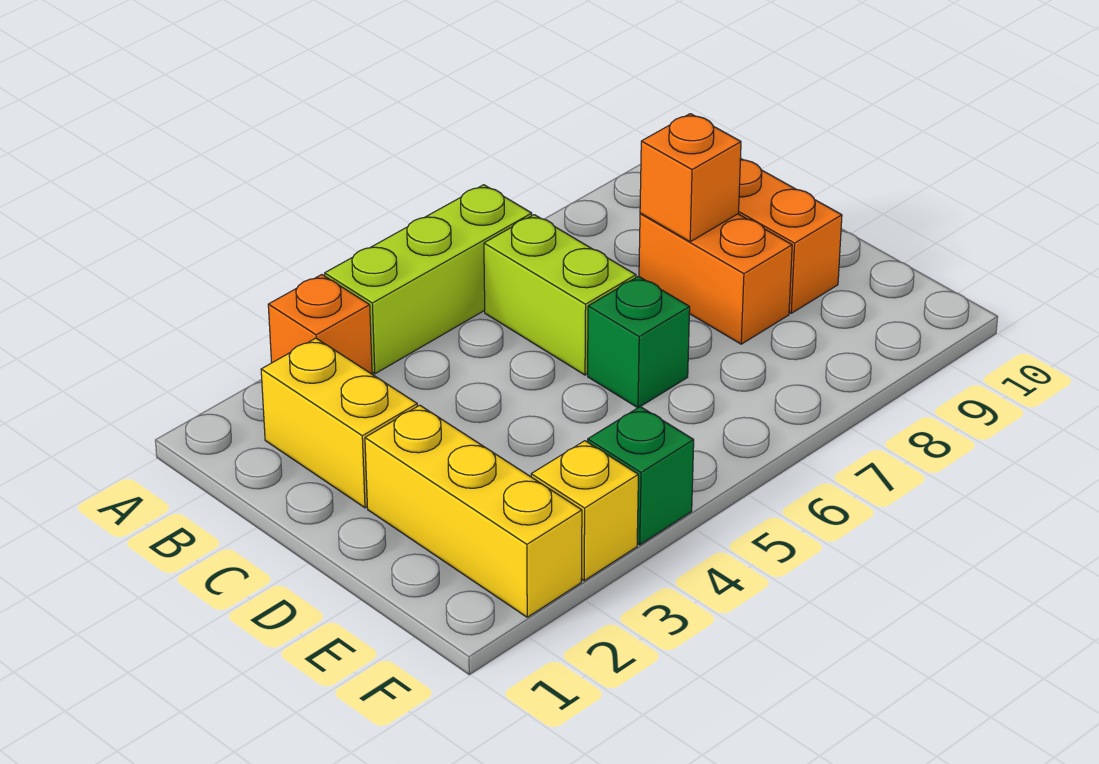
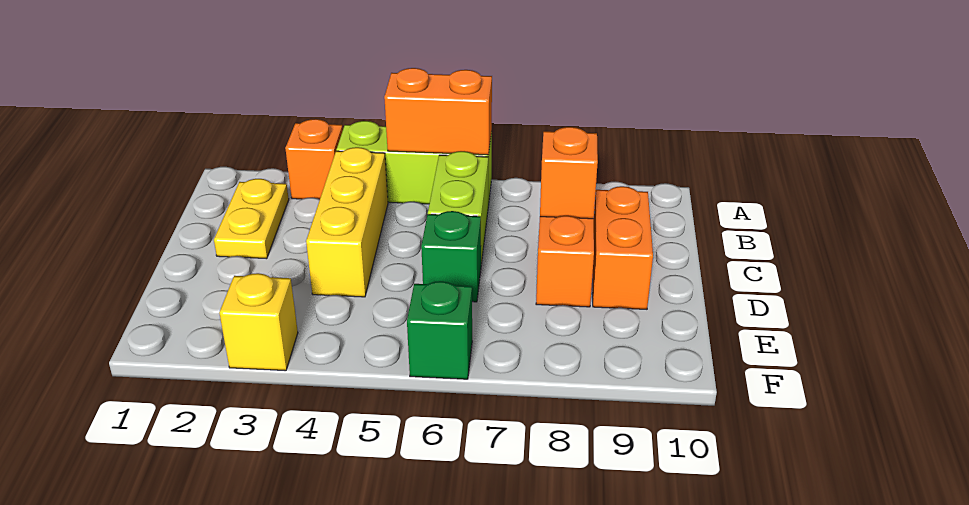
none -> orange 1x2 brick [384,68,492,155]
yellow 1x2 brick [261,338,417,508] -> yellow 1x2 plate [214,179,289,259]
yellow 1x3 brick [365,405,582,617] -> yellow 1x3 brick moved to [306,147,388,297]
green 1x1 brick [588,407,694,545] -> green 1x1 brick moved to [407,281,472,379]

